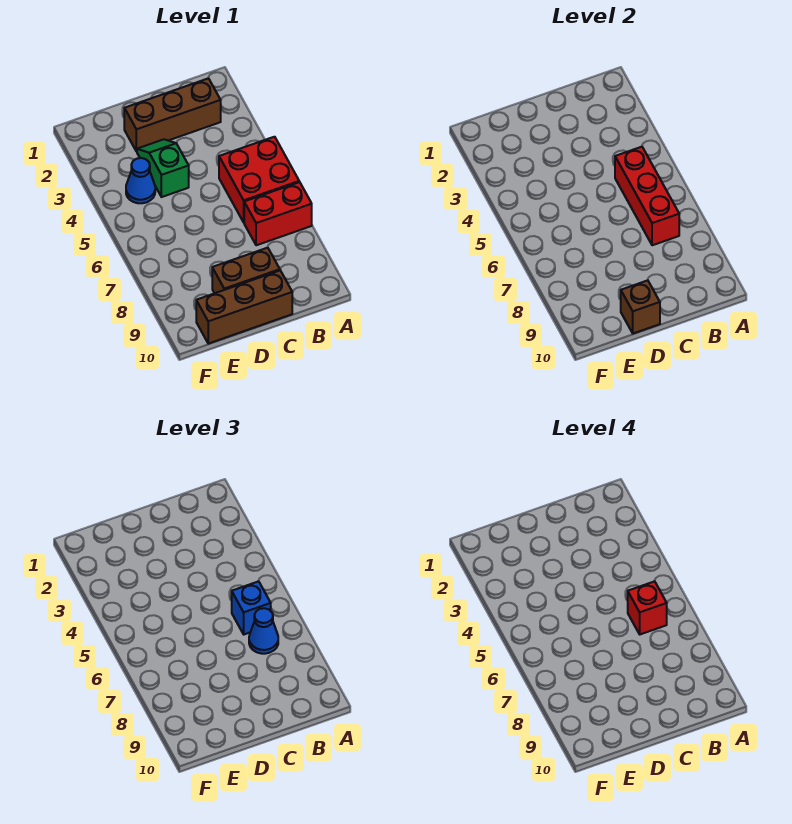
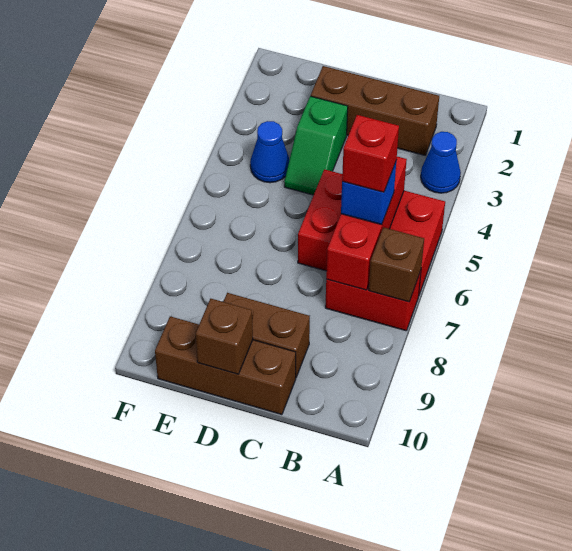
red 2x2 brick [219,137,299,222] -> red 2x3 brick [298,169,445,295]
none -> brown 1x1 brick [369,227,424,302]
blue 1x1 cone [249,608,278,654] -> blue 1x1 cone moved to [421,132,461,193]
green 1x2 slope [137,139,189,197] -> green 1x2 slope turned to [284,96,348,195]

